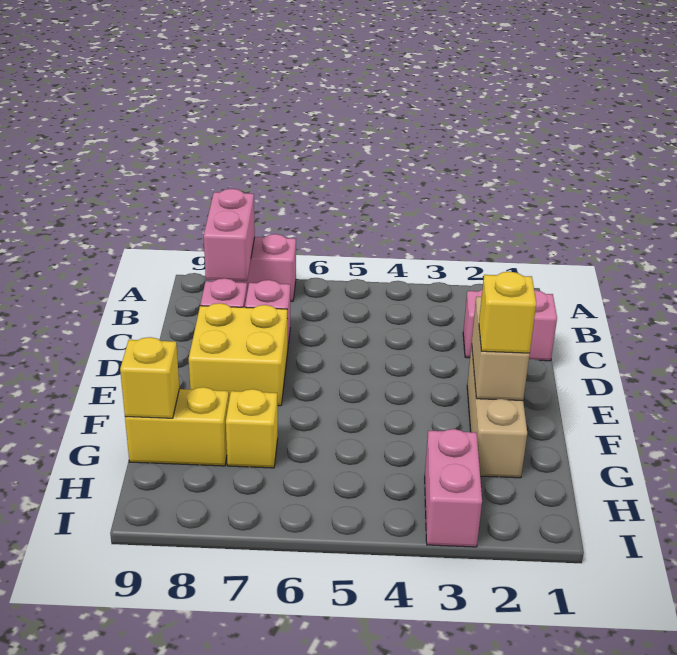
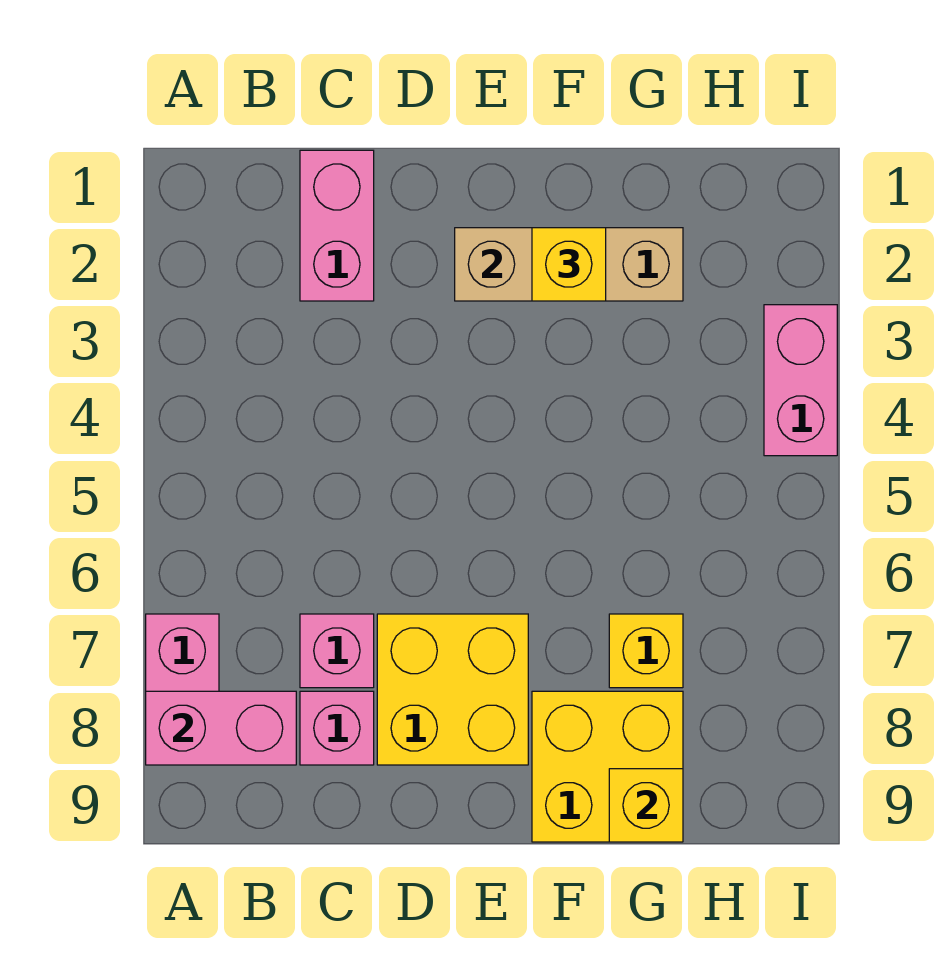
yellow 1x2 brick [125,387,229,466] -> yellow 2x2 brick [532,691,683,842]
pink 1x2 brick [425,429,482,547] -> pink 1x2 brick turned to [764,305,837,456]

